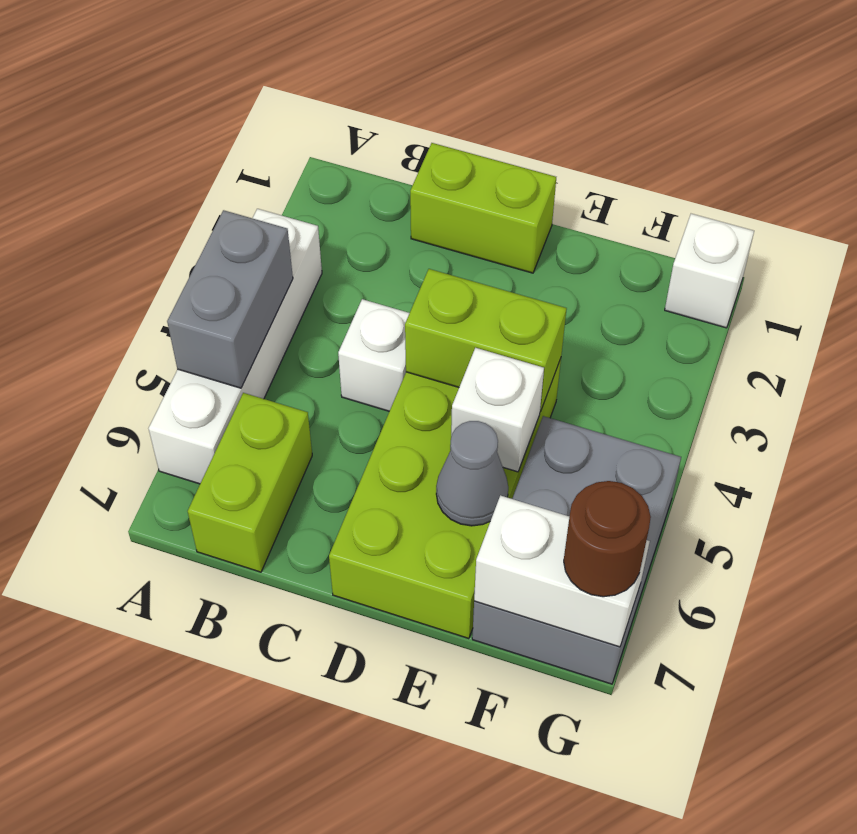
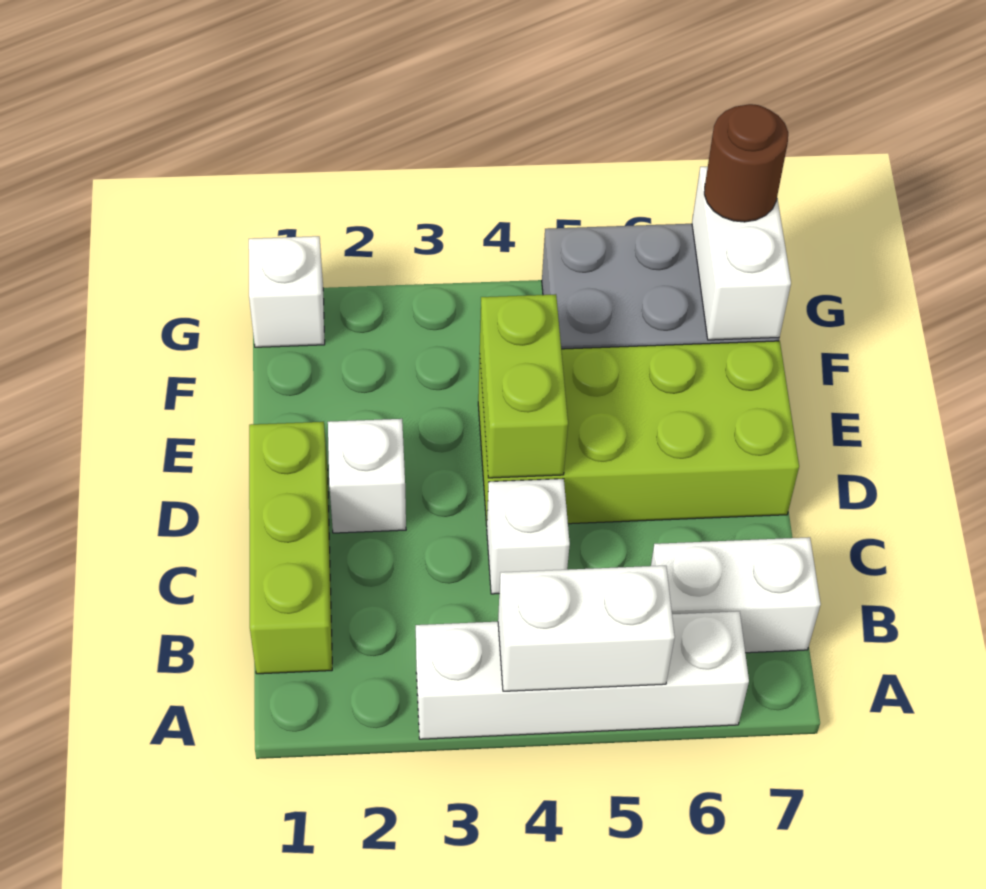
grey 1x2 brick [167,210,293,388] -> white 1x2 brick [498,566,675,691]
lime 1x2 brick [188,393,312,572] -> white 1x2 brick [651,537,821,653]
lime 1x2 brick [410,143,556,273] -> lime 1x3 brick [249,422,332,674]
white 1x1 brick [451,348,544,472] -> white 1x1 brick moved to [328,419,406,533]
grey 1x1 cone [436,421,508,526] -> none

